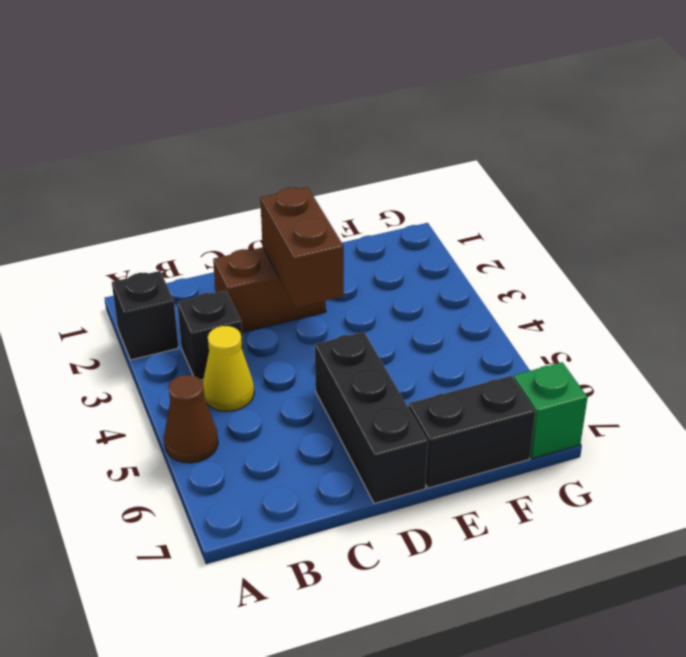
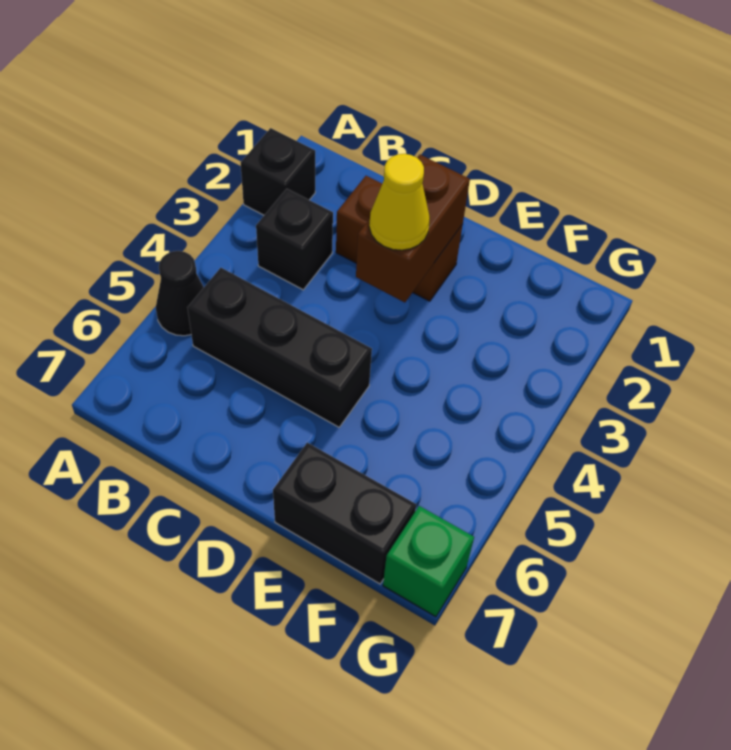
brown 1x1 cone [164,375,218,463] -> black 1x1 cone [156,251,204,336]
yellow 1x1 cone [203,326,254,411] -> yellow 1x1 cone moved to [369,154,430,250]
black 1x3 brick [315,332,428,503] -> black 1x3 brick turned to [187,268,372,427]

